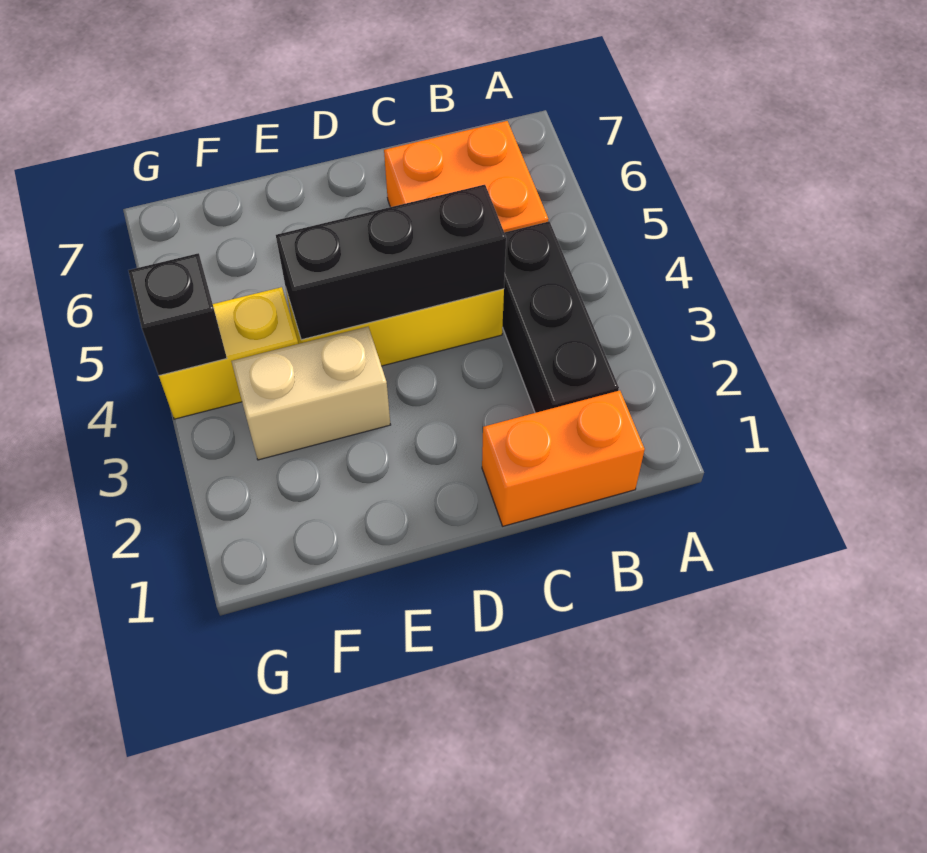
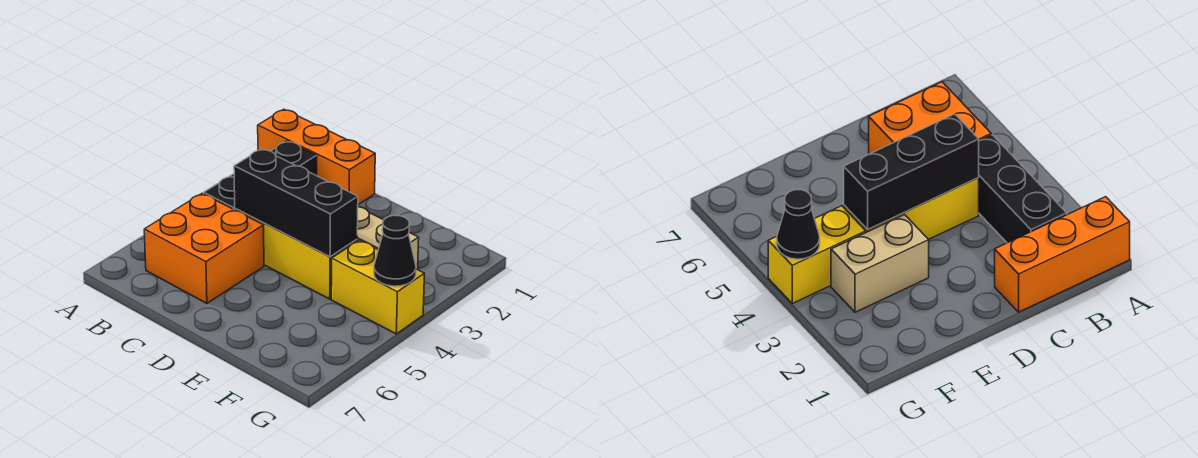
orange 1x2 brick [482,390,645,526] -> orange 1x3 brick [258,109,375,205]
black 1x1 brick [128,253,227,375] -> black 1x1 cone [374,215,416,286]

